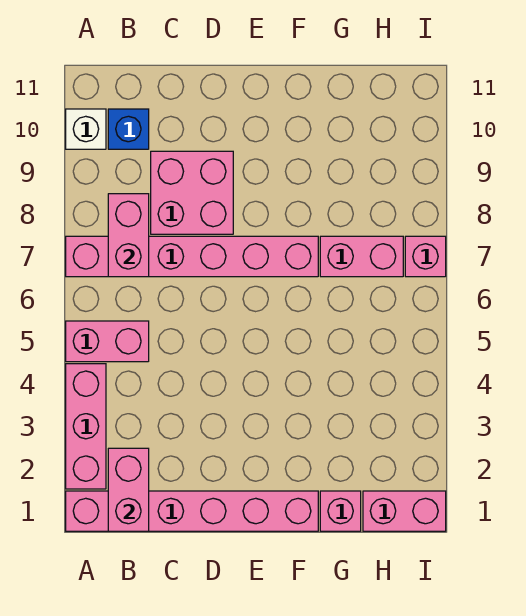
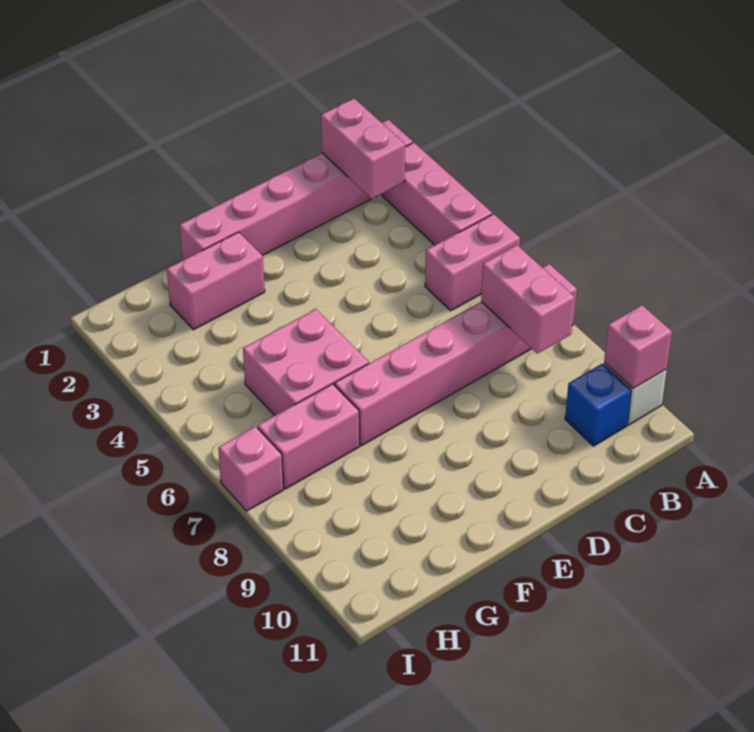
pink 2x2 brick [151,151,233,234] -> pink 2x2 brick moved to [243,309,369,415]
pink 1x1 brick [320,491,361,531] -> pink 1x1 brick moved to [604,305,672,388]
pink 1x2 brick [363,491,446,531] -> pink 1x2 brick moved to [167,232,265,330]

